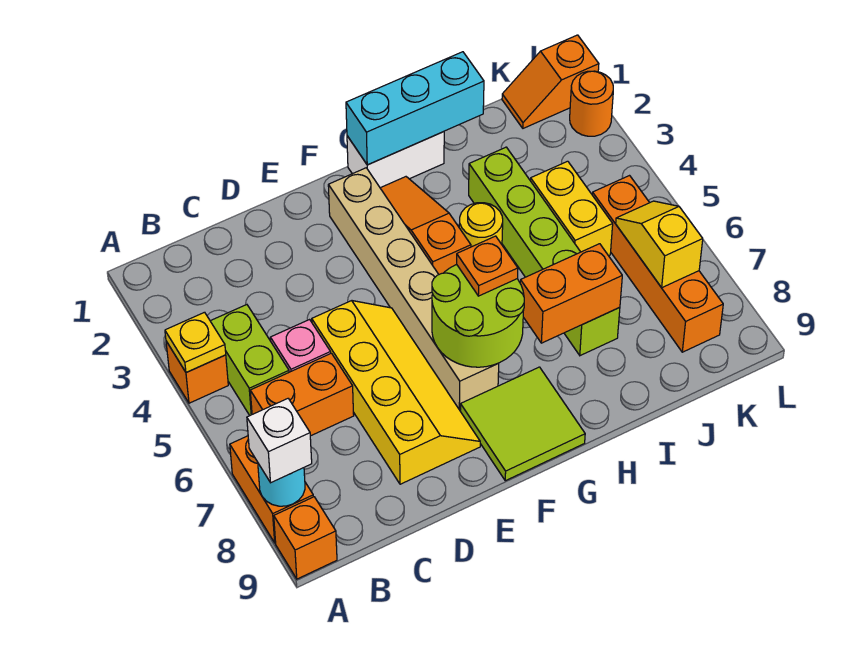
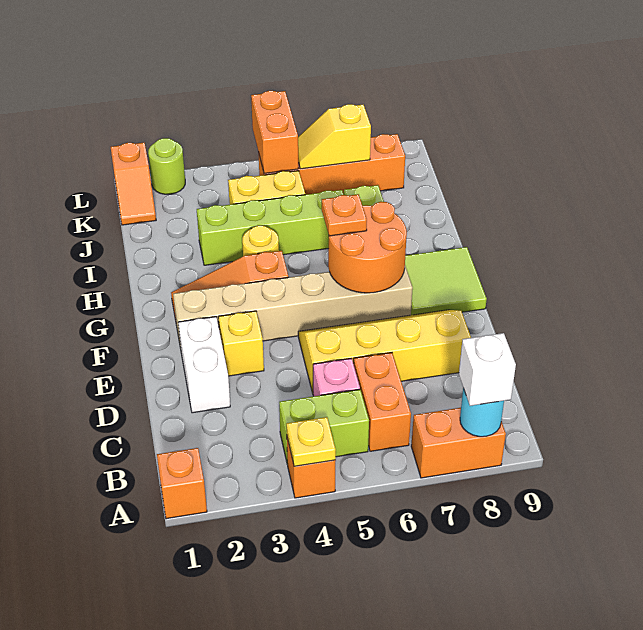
orange 1x1 brick [274,497,337,579] -> orange 1x1 brick moved to [157,448,207,519]
none -> yellow 1x1 brick [218,311,264,376]
lime 2x2 round brick [432,265,524,367] -> orange 2x2 round brick [328,202,407,293]
white 1x2 brick [347,132,444,188] -> white 1x2 brick moved to [178,317,230,413]
cyan 1x3 brick [346,52,484,165] -> none
orange 1x2 brick [520,244,622,343] -> orange 1x2 brick moved to [251,91,299,174]
orange 1x1 round brick [570,71,613,136] -> lime 1x1 round brick [148,138,185,194]

